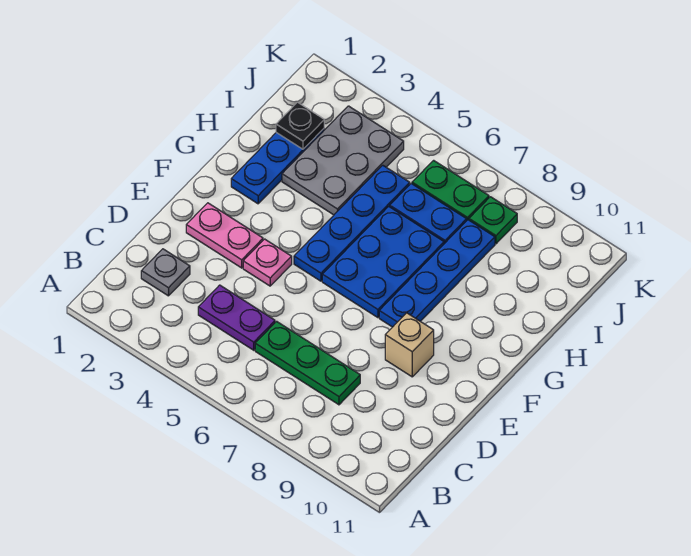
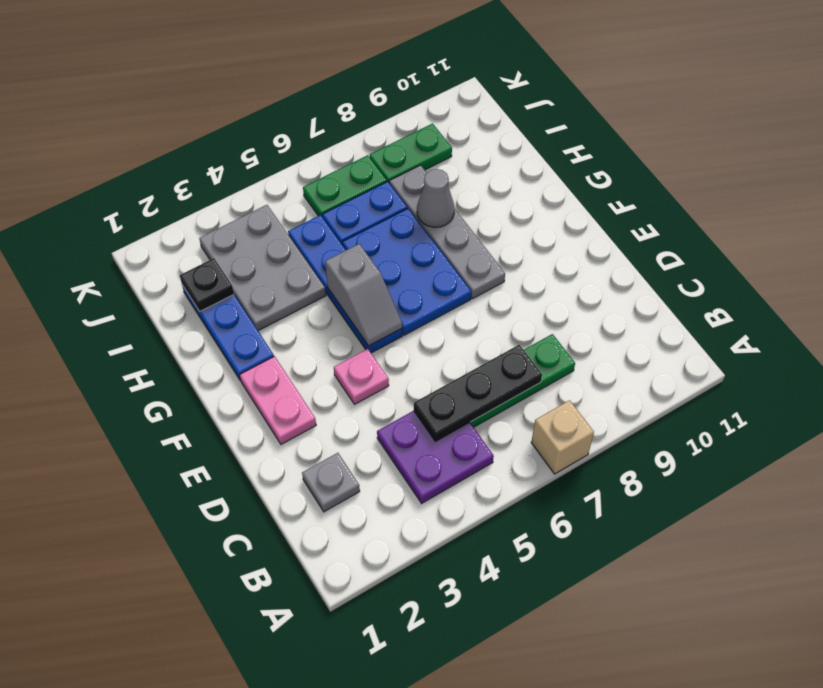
purple 1x2 plate [198,285,275,350] -> purple 2x2 plate [377,411,494,503]
none -> black 1x3 plate [414,345,542,441]
pink 1x2 plate [186,203,263,268] -> pink 1x2 plate turned to [240,356,316,444]
tan 1x1 brick [385,313,434,377] -> tan 1x1 brick moved to [531,400,594,474]
none -> grey 1x2 slope [325,244,402,346]
blue 1x4 plate [379,220,495,327] -> grey 1x4 plate [389,165,505,298]
none -> grey 1x1 cone [417,169,454,227]
green 1x1 plate [469,197,517,244] -> green 1x2 plate [370,124,452,182]

